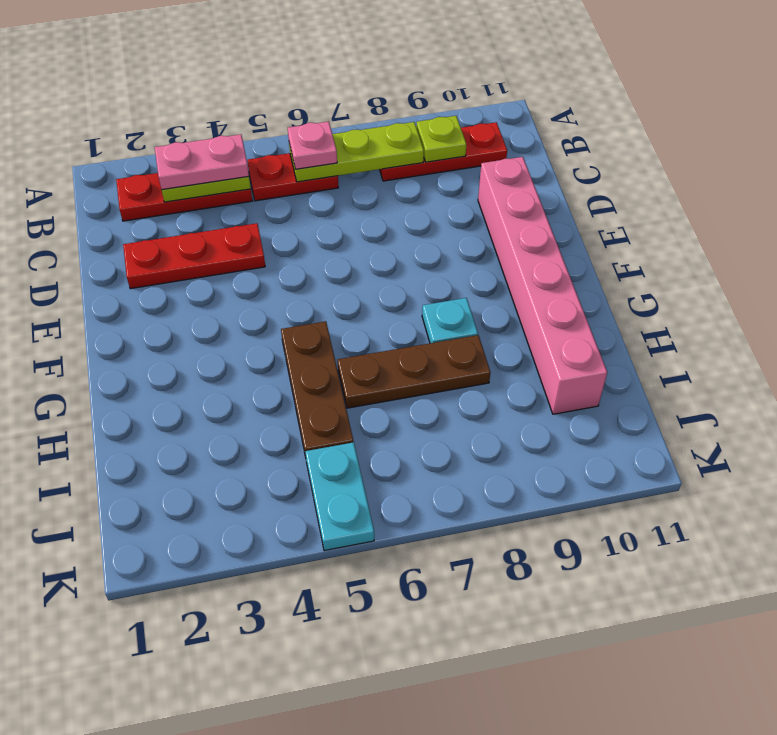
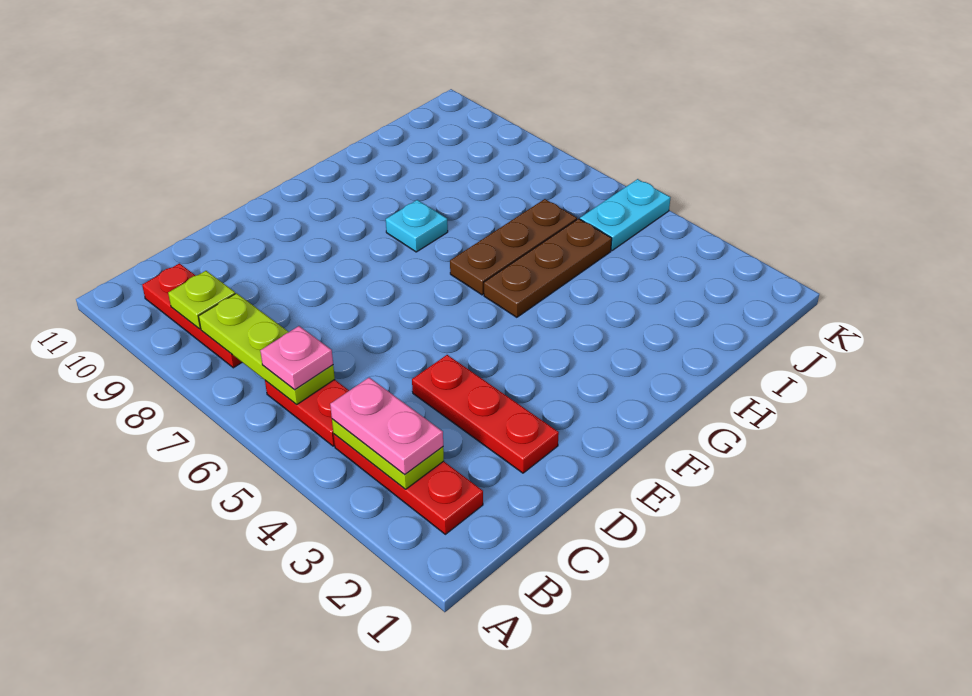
pink 1x6 brick [478,157,607,414] -> none
brown 1x3 plate [337,335,490,408] -> brown 1x3 plate turned to [450,199,577,295]

